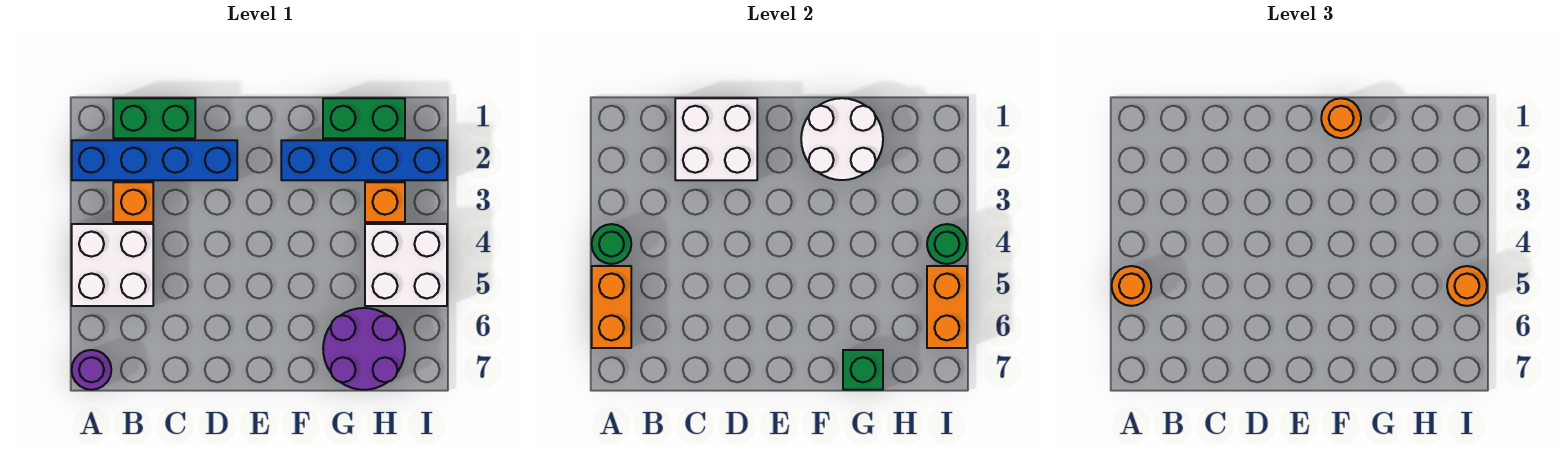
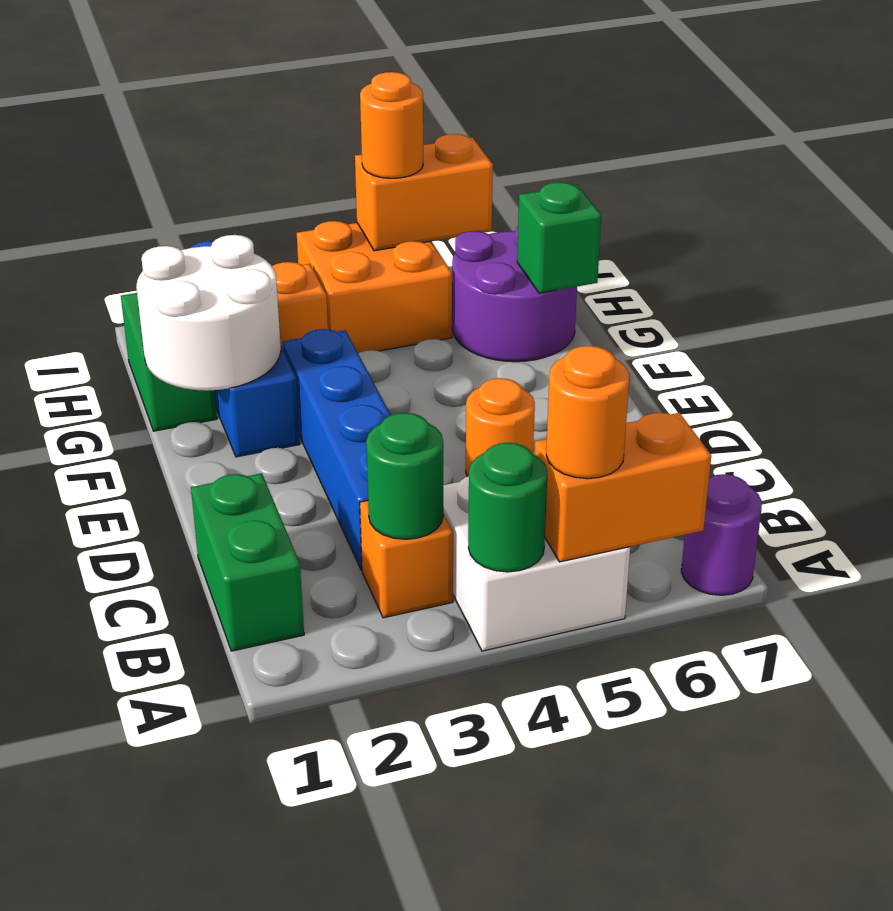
blue 1x4 brick [72,140,237,180] -> blue 1x4 brick moved to [283,329,391,570]
white 2x2 brick [675,98,757,180] -> none
orange 1x1 round brick [1321,98,1361,138] -> orange 1x1 round brick moved to [466,378,535,477]
white 2x2 brick [365,224,447,306] -> orange 2x2 brick [297,221,452,353]
green 1x1 round brick [927,224,967,264] -> green 1x1 round brick moved to [366,413,443,539]

